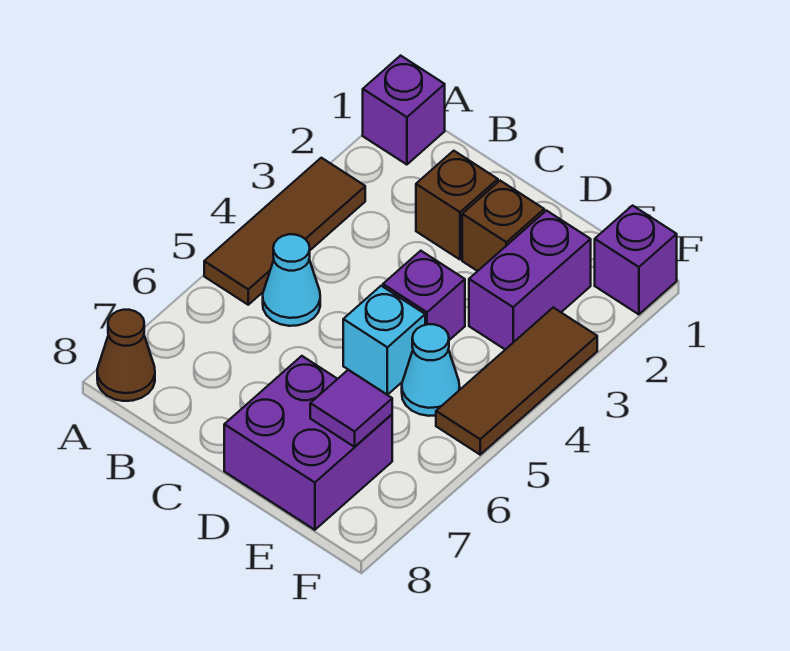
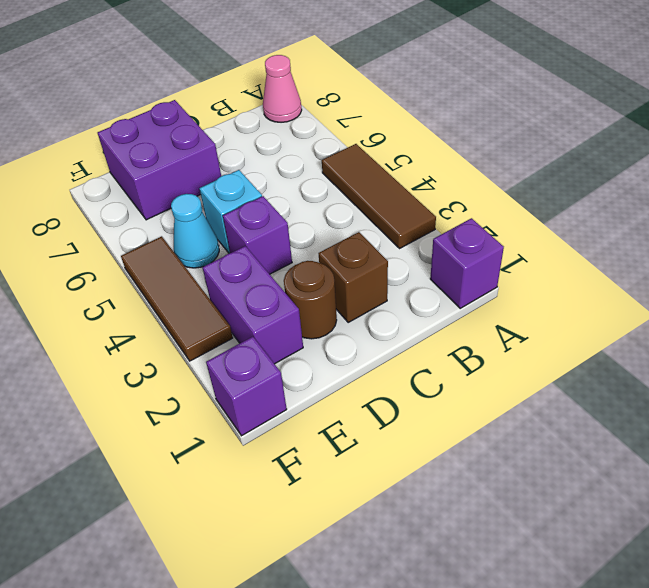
brown 1x1 cone [97,310,155,401] -> pink 1x1 cone [263,55,302,122]
cyan 1x1 cone [263,234,320,326] -> none
brown 1x1 brick [462,181,544,271] -> brown 1x1 round brick [284,261,337,339]
purple 1x1 tile [310,370,392,447] -> none

